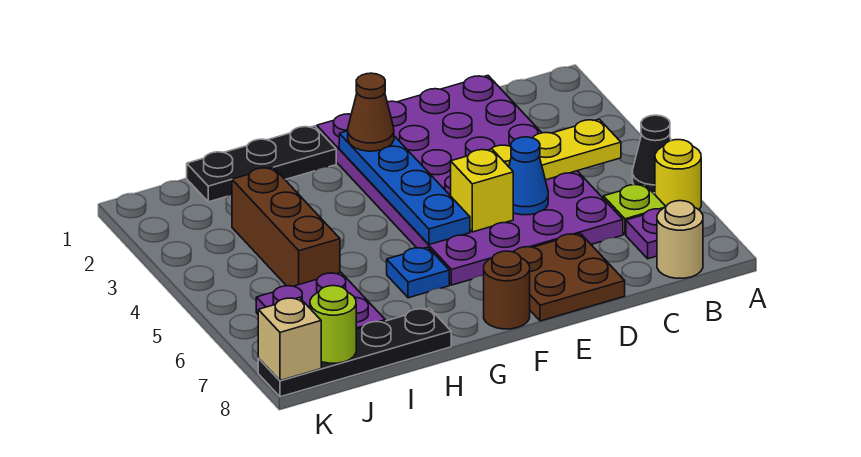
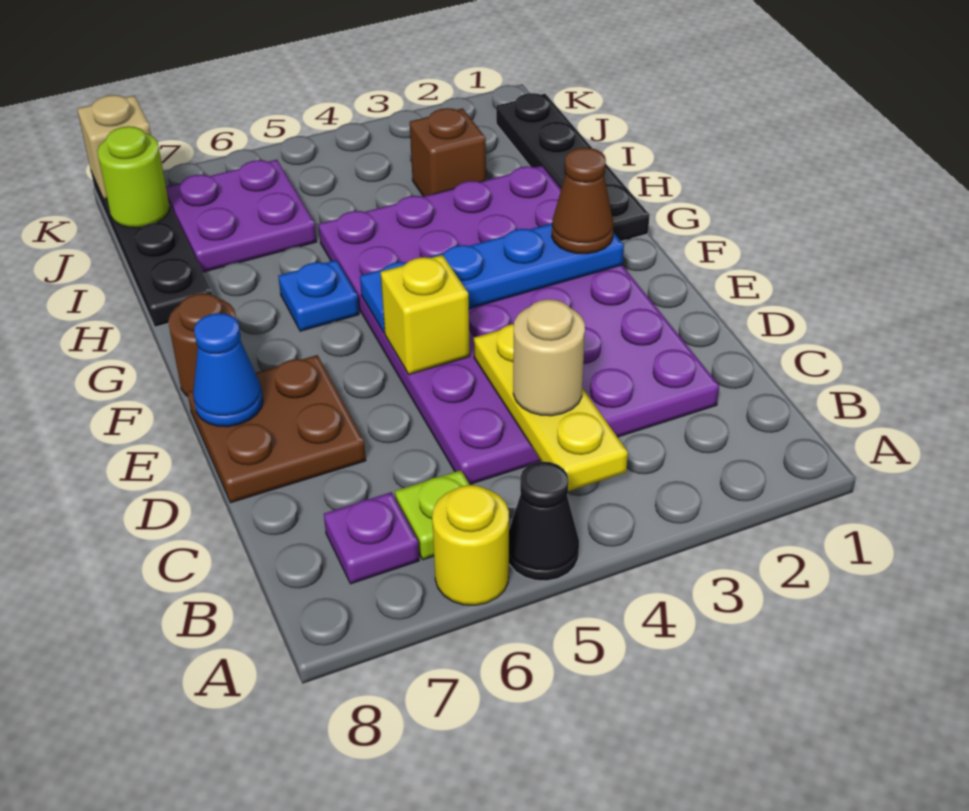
tan 1x1 round brick [657,201,703,278] -> tan 1x1 round brick moved to [513,299,585,416]
purple 4x6 plate [317,76,623,285] -> purple 4x6 plate turned to [319,166,719,484]
blue 1x1 cone [509,137,548,215] -> blue 1x1 cone moved to [193,313,263,427]
black 1x3 plate [187,126,336,202] -> black 1x4 plate [496,93,650,241]
brown 1x3 brick [232,167,340,286] -> brown 1x1 brick [410,108,486,196]

